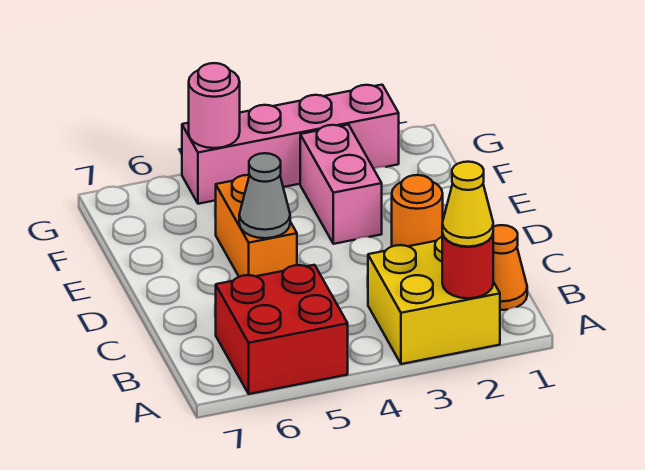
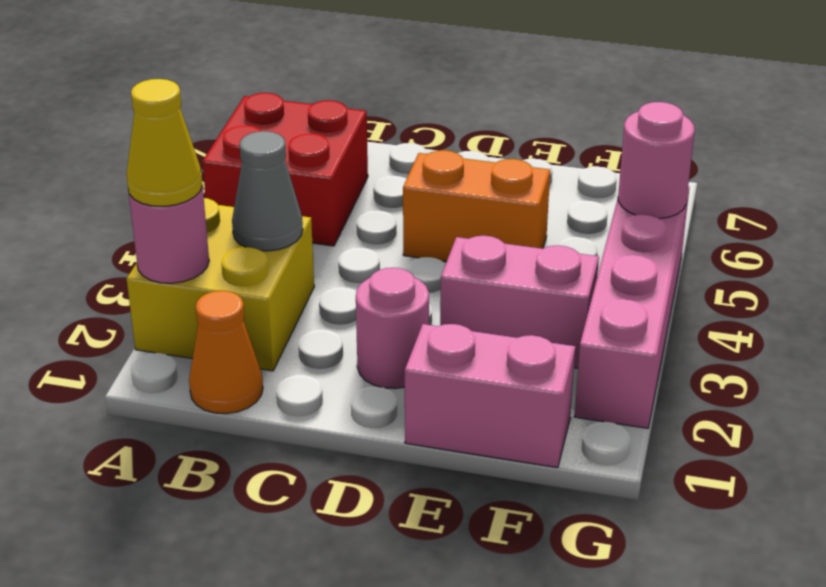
red 1x1 round brick [442,233,493,298] -> pink 1x1 round brick [129,185,209,283]
orange 1x1 round brick [392,175,443,246] -> pink 1x1 round brick [356,268,429,389]
grey 1x1 cone [239,153,290,238] -> grey 1x1 cone moved to [232,131,303,251]
none -> pink 1x2 brick [405,324,575,468]

